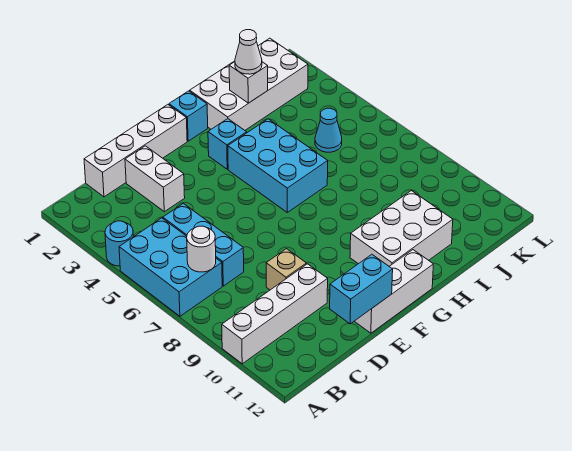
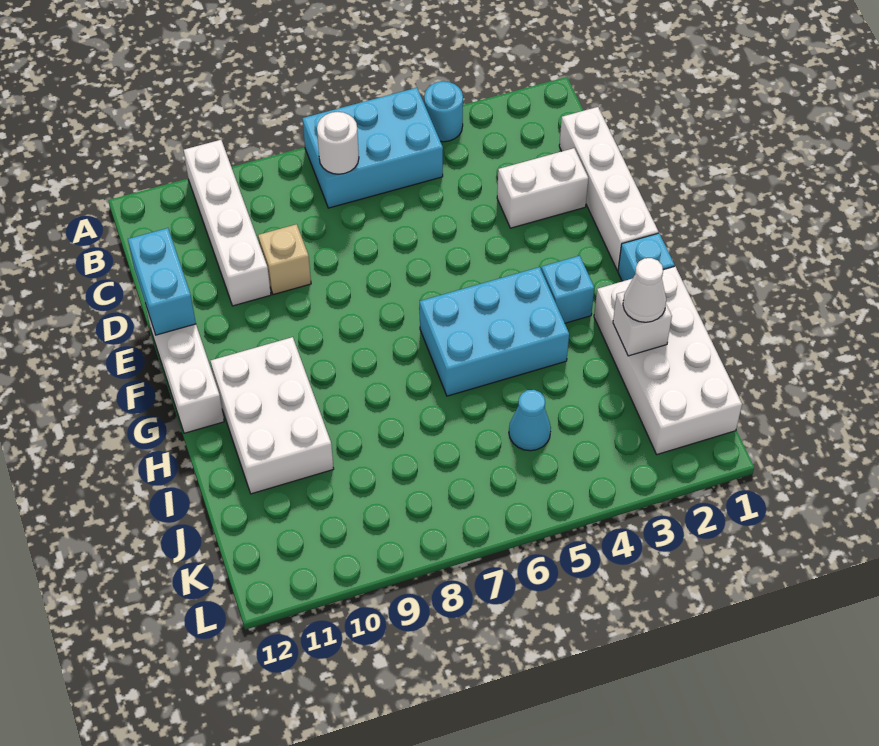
cyan 1x3 brick [163,203,244,286] -> none

